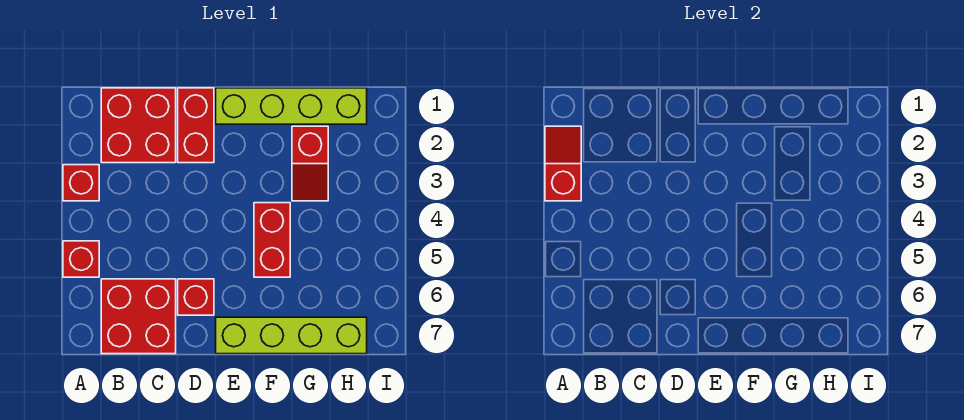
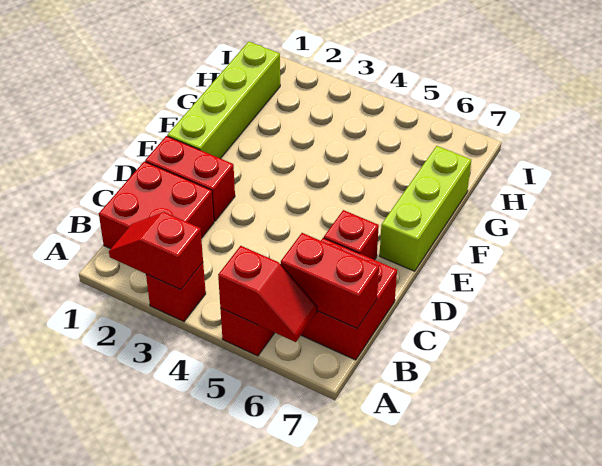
lime 1x4 brick [216,317,367,354] -> lime 1x3 brick [380,146,471,271]
red 1x2 brick [254,203,290,277] -> red 1x2 brick moved to [281,233,379,328]
red 1x2 slope [292,126,328,201] -> red 1x2 slope moved to [218,246,317,342]

